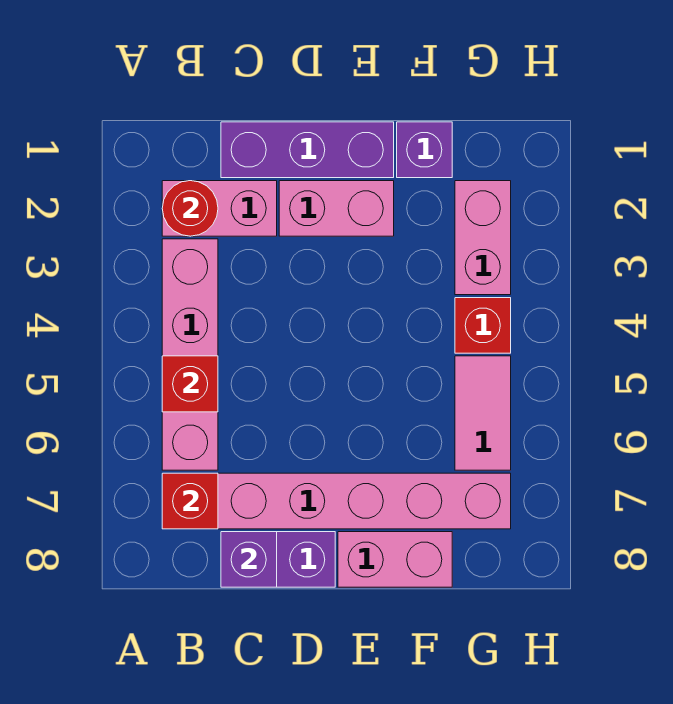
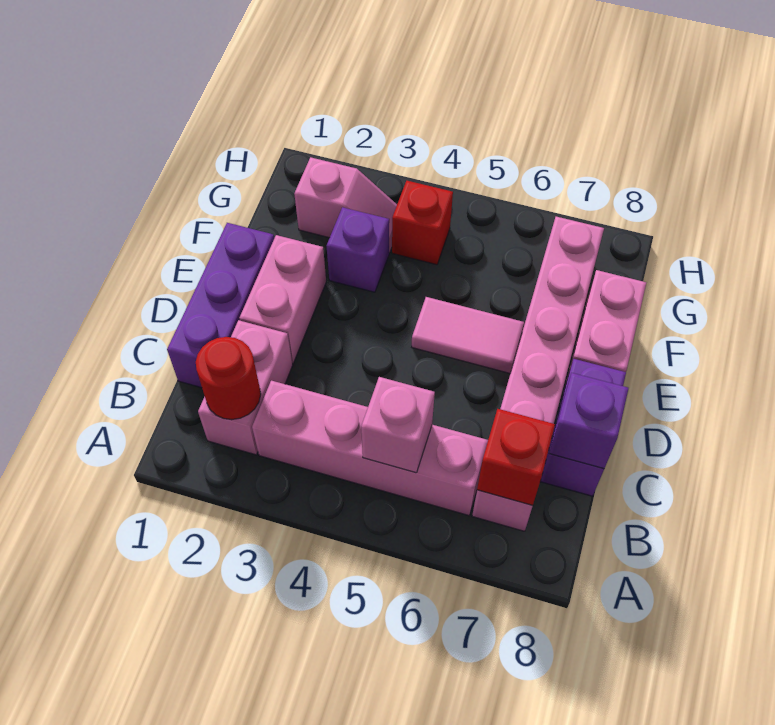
red 1x1 brick [162,356,218,412] -> pink 1x1 brick [361,377,435,473]
purple 1x1 brick [397,122,452,178] -> purple 1x1 brick moved to [326,207,389,292]
pink 1x2 brick [455,181,511,295] -> pink 1x2 slope [294,157,397,253]
pink 1x2 tile [455,356,511,470] -> pink 1x2 tile moved to [412,297,524,373]

